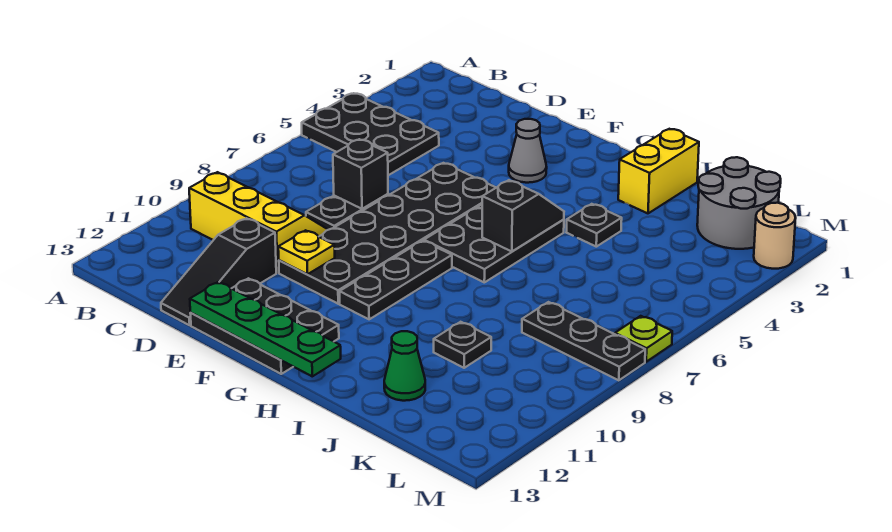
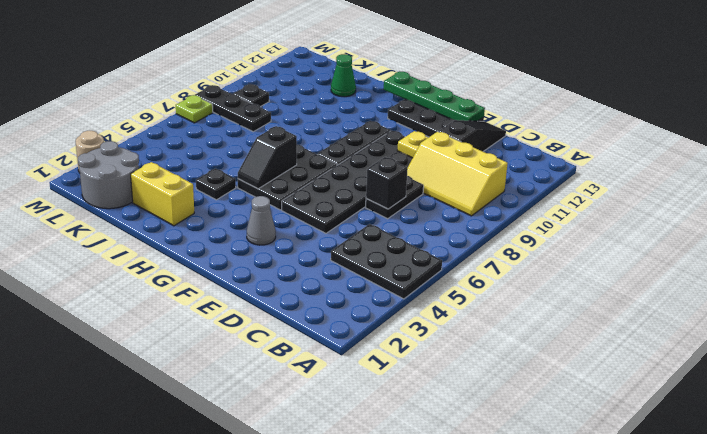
yellow 1x2 brick [618,129,699,213] -> yellow 1x2 brick turned to [131,162,194,226]
black 1x1 plate [434,322,491,368] -> black 1x1 plate moved to [233,84,269,107]

